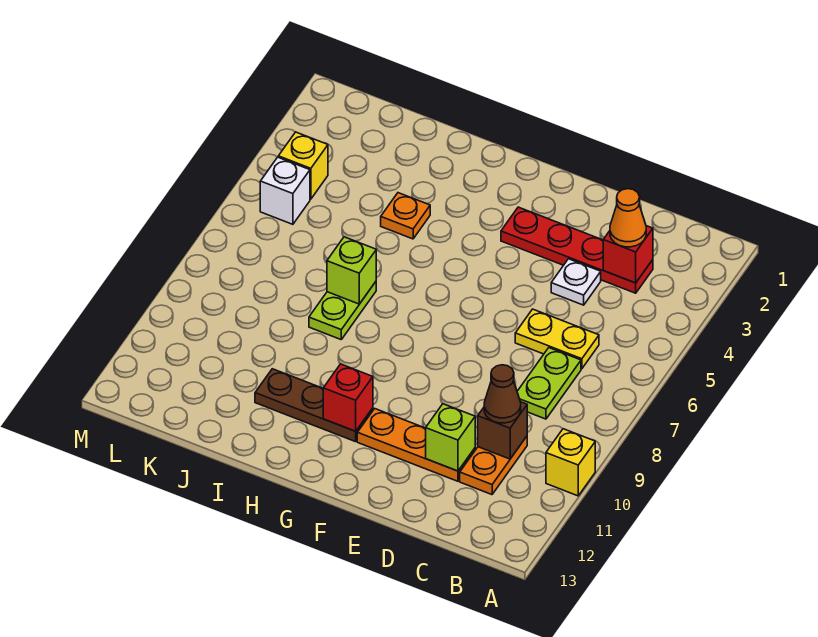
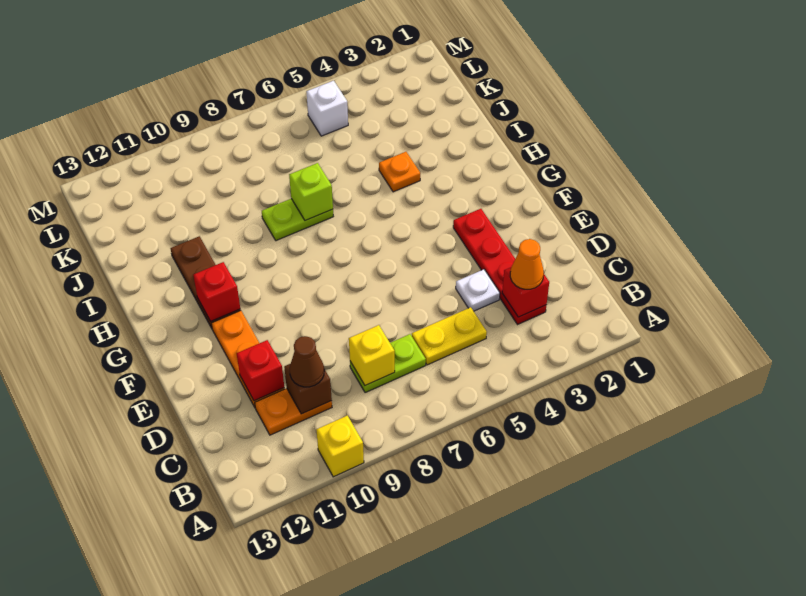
yellow 1x2 plate [515,309,599,369] -> yellow 1x2 plate turned to [412,307,487,365]
lime 1x1 brick [426,404,475,471] -> red 1x1 brick [237,340,284,401]
yellow 1x1 brick [278,132,328,199] -> yellow 1x1 brick moved to [349,325,395,385]

